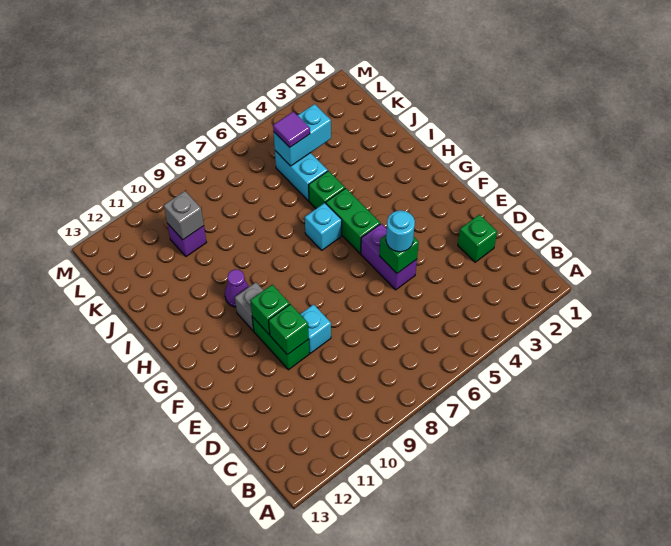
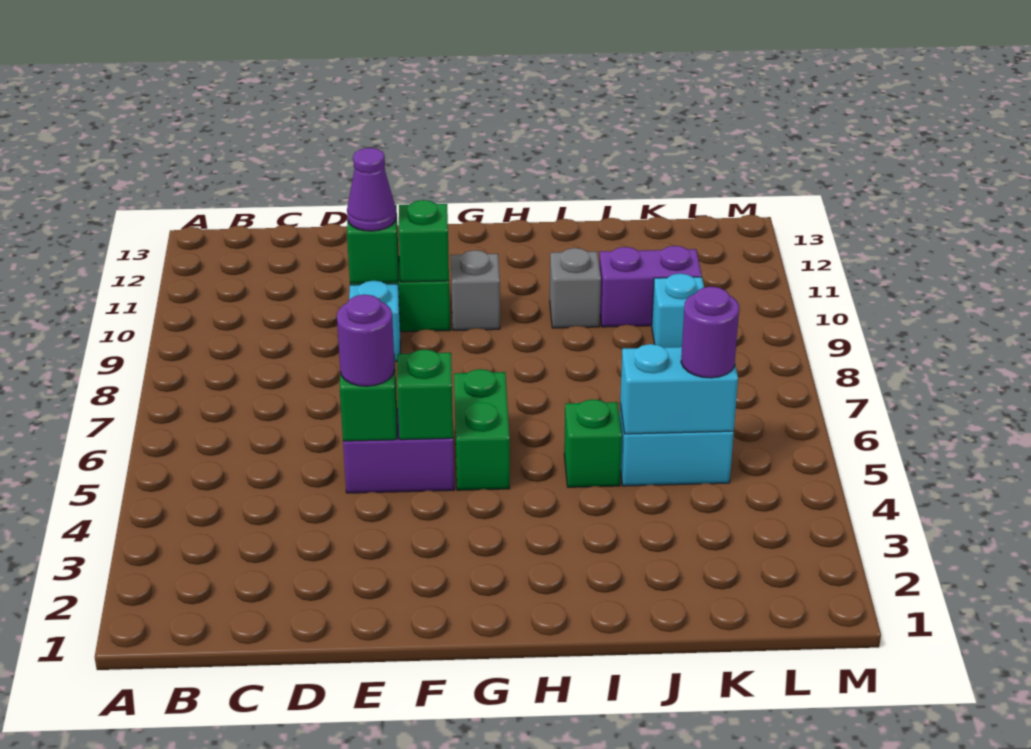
green 1x1 brick [458,215,497,262] -> green 1x1 brick moved to [397,349,453,440]
cyan 1x1 round brick [386,210,415,252] -> purple 1x1 round brick [337,294,395,386]
green 1x2 brick [326,188,380,253] -> green 1x2 brick turned to [454,369,510,490]
cyan 1x1 brick [305,203,342,250] -> cyan 1x1 brick moved to [652,274,704,348]
purple 1x1 cone [225,269,249,307] -> purple 1x1 cone moved to [347,148,396,231]
cyan 1x2 brick [274,104,331,166] -> cyan 1x2 brick turned to [620,344,738,434]
purple 1x1 tile [273,112,310,147] -> purple 1x1 round brick [681,287,739,378]
purple 1x1 brick [167,223,207,257] -> purple 1x2 brick [599,246,702,327]
grey 1x1 brick [164,191,204,240] -> grey 1x1 brick moved to [550,248,601,328]

